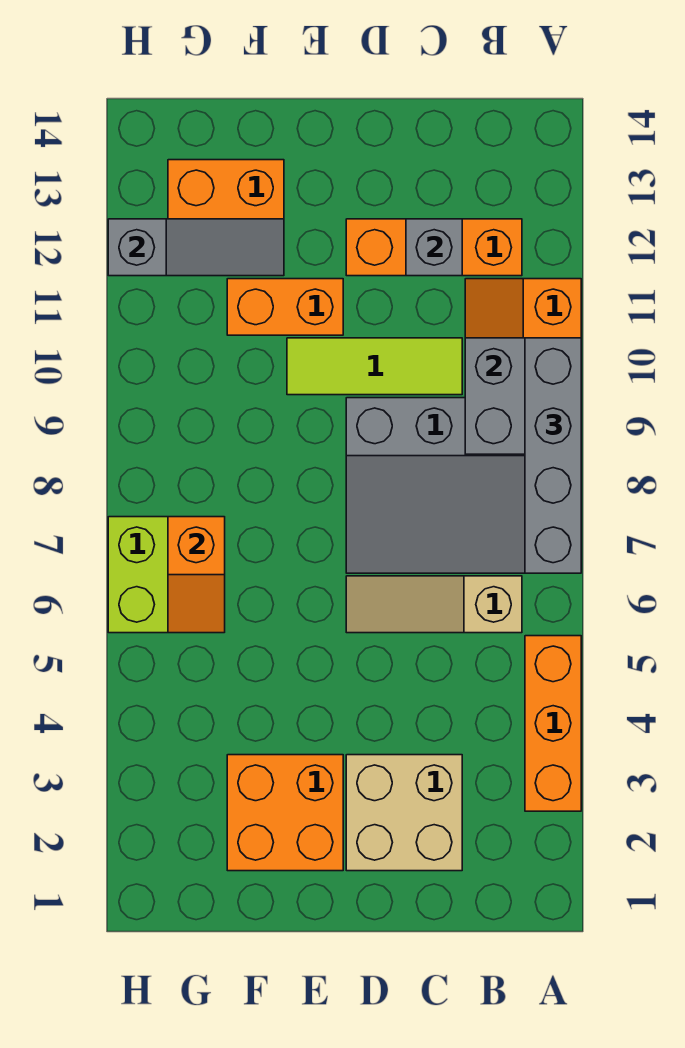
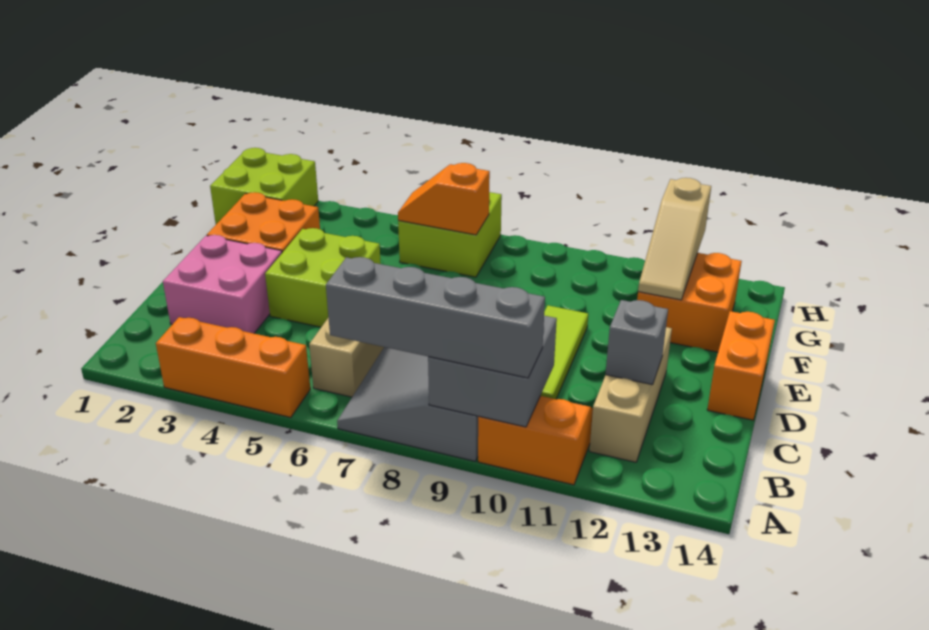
orange 1x3 brick [346,219,522,276] -> tan 1x3 brick [589,327,672,462]
tan 2x2 brick [346,755,462,871] -> pink 2x2 brick [163,235,282,333]
none -> lime 2x2 brick [265,228,381,327]
orange 1x2 brick [227,279,343,335] -> orange 1x2 brick moved to [707,311,775,420]
grey 1x3 slope [108,219,284,276] -> tan 1x3 slope [638,178,711,300]
none -> lime 2x2 brick [210,148,318,224]

